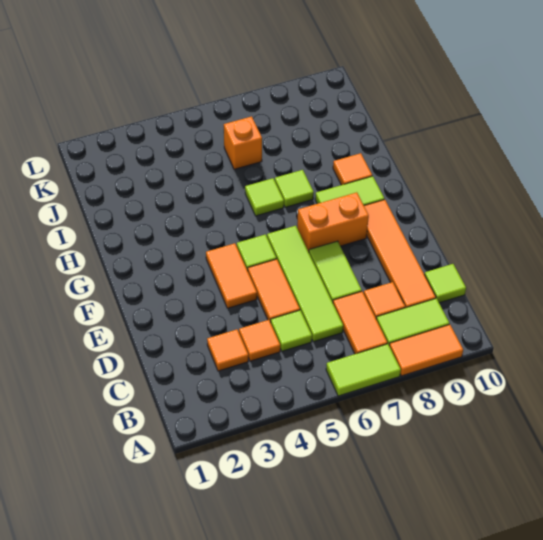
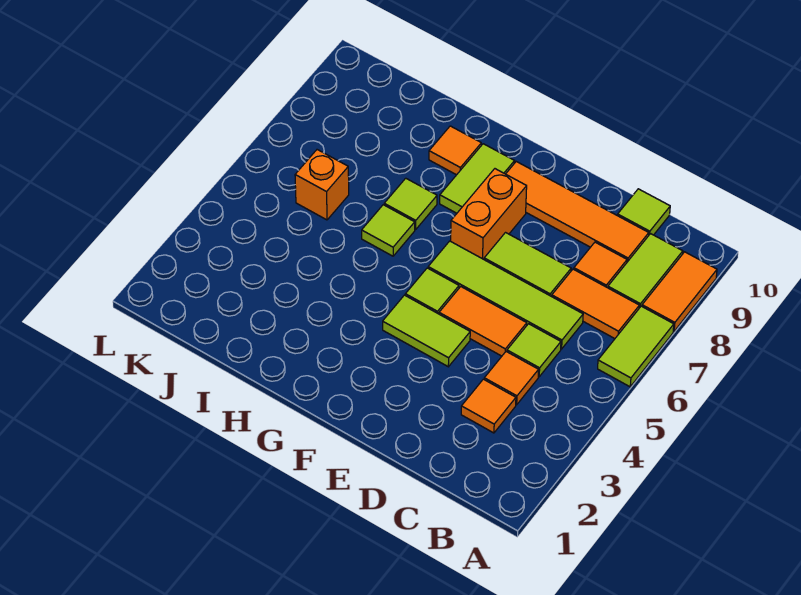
orange 1x2 tile [206,243,257,308] -> lime 1x2 tile [383,295,470,367]

